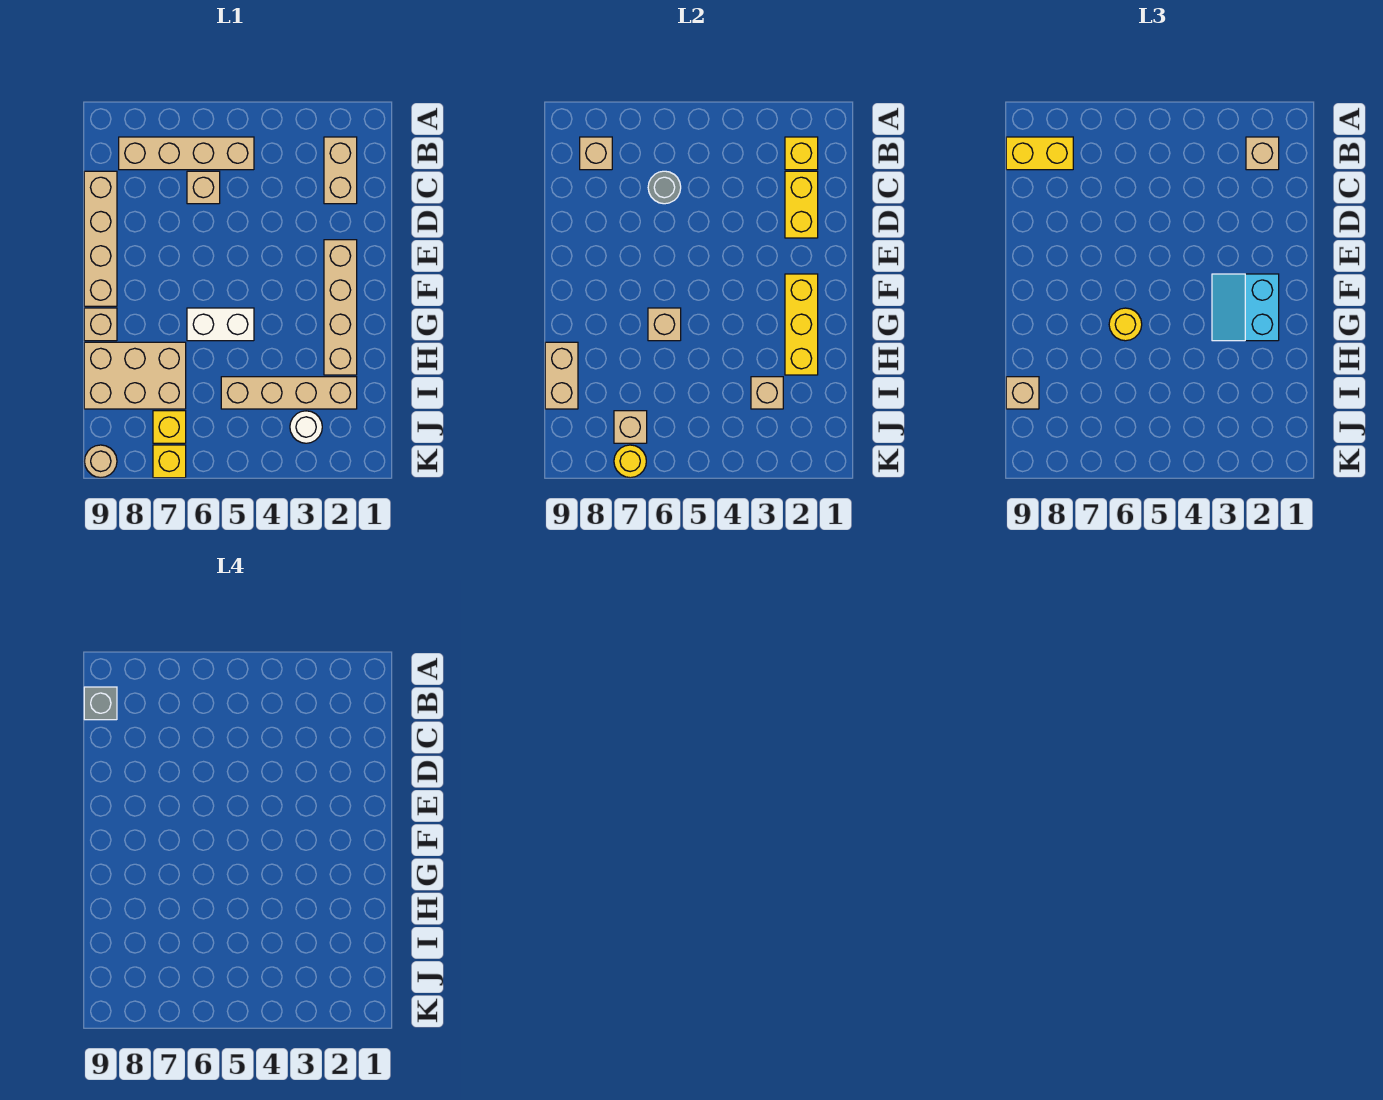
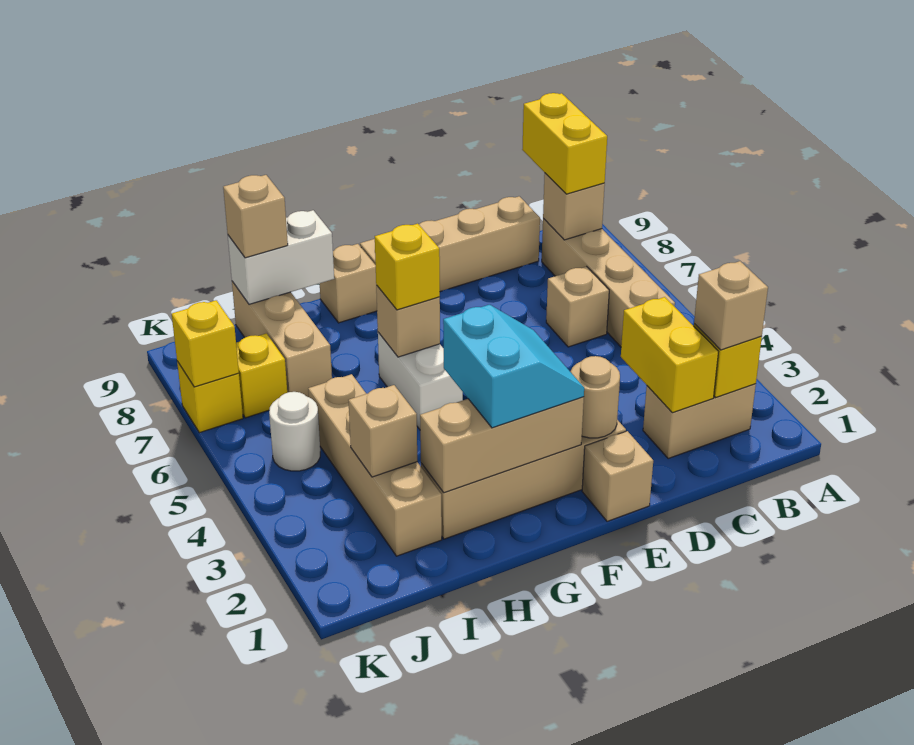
grey 1x1 brick [84,687,117,720] -> none
yellow 1x2 brick [785,171,818,238] -> yellow 1x2 brick turned to [621,297,719,413]
grey 1x1 round brick [648,171,681,204] -> none
yellow 1x3 brick [785,274,818,375] -> tan 1x3 brick [420,397,584,493]
cyan 2x2 slope [1212,274,1279,341] -> cyan 2x2 slope turned to [443,305,584,428]
yellow 1x1 round brick [1109,308,1142,341] -> yellow 1x1 brick [375,224,440,310]
tan 2x3 brick [84,342,186,409] -> tan 1x3 brick [232,281,332,397]
tan 1x2 brick [545,342,578,409] -> white 1x2 brick [228,210,334,304]
white 1x1 round brick [290,411,322,443] -> white 1x1 round brick moved to [269,392,320,471]
tan 1x1 brick [614,411,647,443] -> tan 1x1 brick moved to [582,431,653,521]
yellow 1x1 round brick [614,445,646,478] -> yellow 1x1 brick [172,300,239,387]
tan 1x1 round brick [84,445,117,478] -> tan 1x1 round brick moved to [571,356,620,438]

